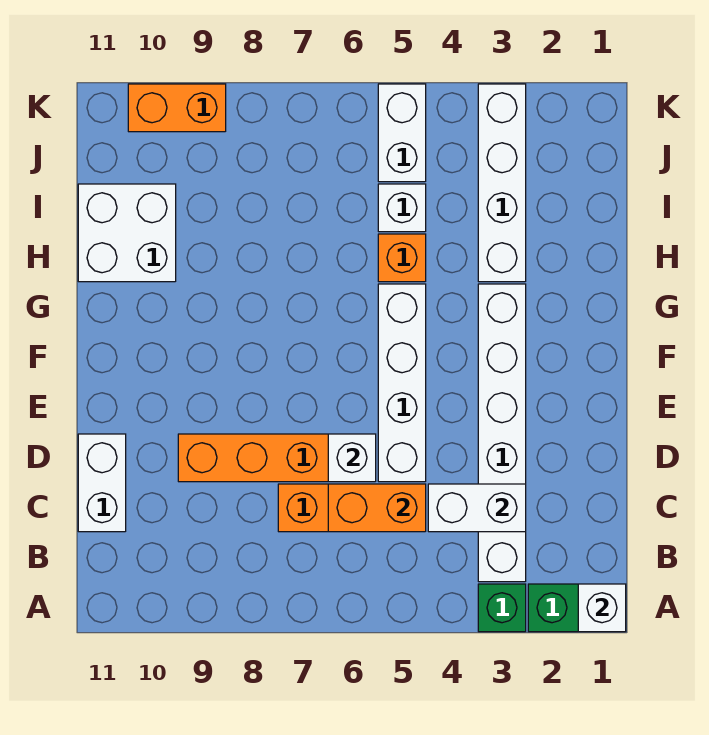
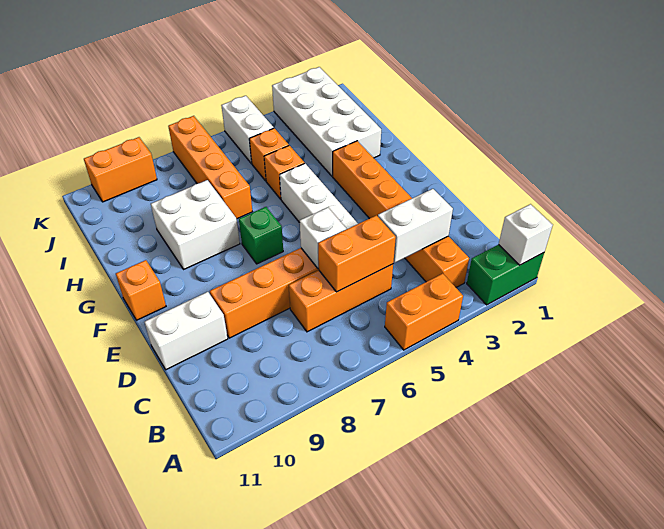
green 1x1 brick [478,584,526,632] -> green 1x1 brick moved to [239,207,283,264]
none -> orange 1x2 brick [385,274,463,350]
white 1x6 brick [478,284,526,582] -> orange 1x6 brick [333,141,469,287]
white 1x2 brick [78,434,126,532] -> white 1x2 brick turned to [145,292,228,370]
none -> orange 1x1 brick [116,260,166,320]
white 1x4 brick [478,84,526,282] -> white 2x4 brick [272,67,381,176]
none -> orange 1x4 brick [168,116,252,219]
white 2x2 brick [78,184,176,282] -> white 2x2 brick moved to [151,180,240,269]
white 1x1 brick [378,184,426,232] -> orange 1x1 brick [249,128,289,181]

